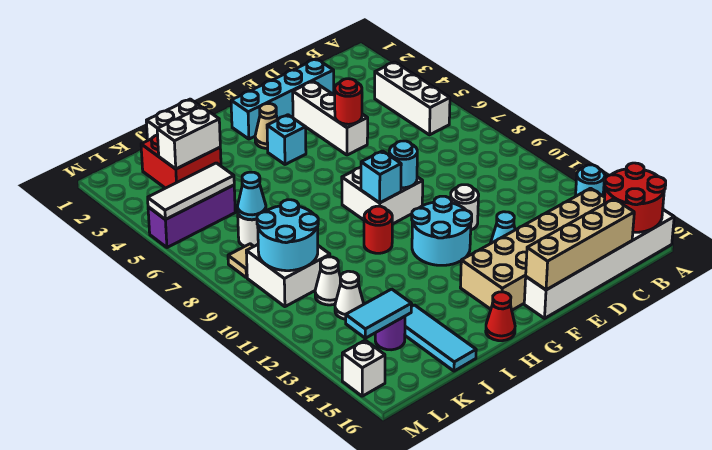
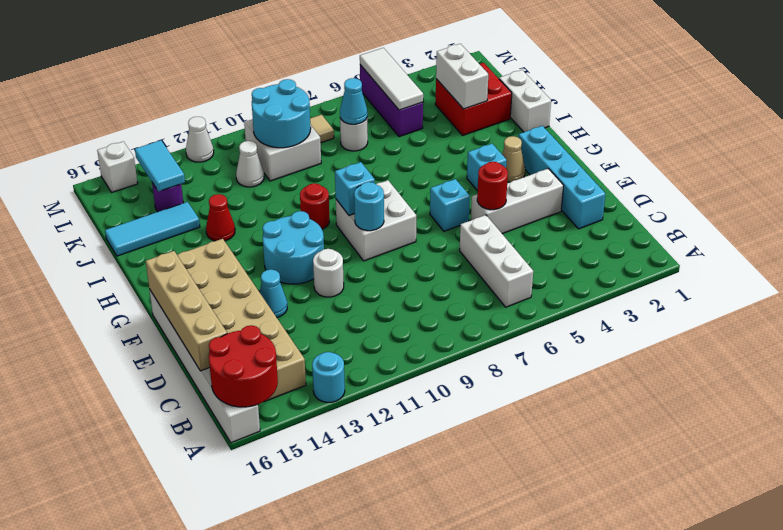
white 1x3 brick [375,62,450,135] -> white 1x3 brick turned to [460,215,533,307]
none -> cyan 1x1 brick [430,179,470,231]
red 1x1 cone [486,292,515,341] -> red 1x1 cone moved to [206,194,235,241]
white 1x1 cone [335,271,364,319] -> white 1x1 cone moved to [186,117,214,162]

